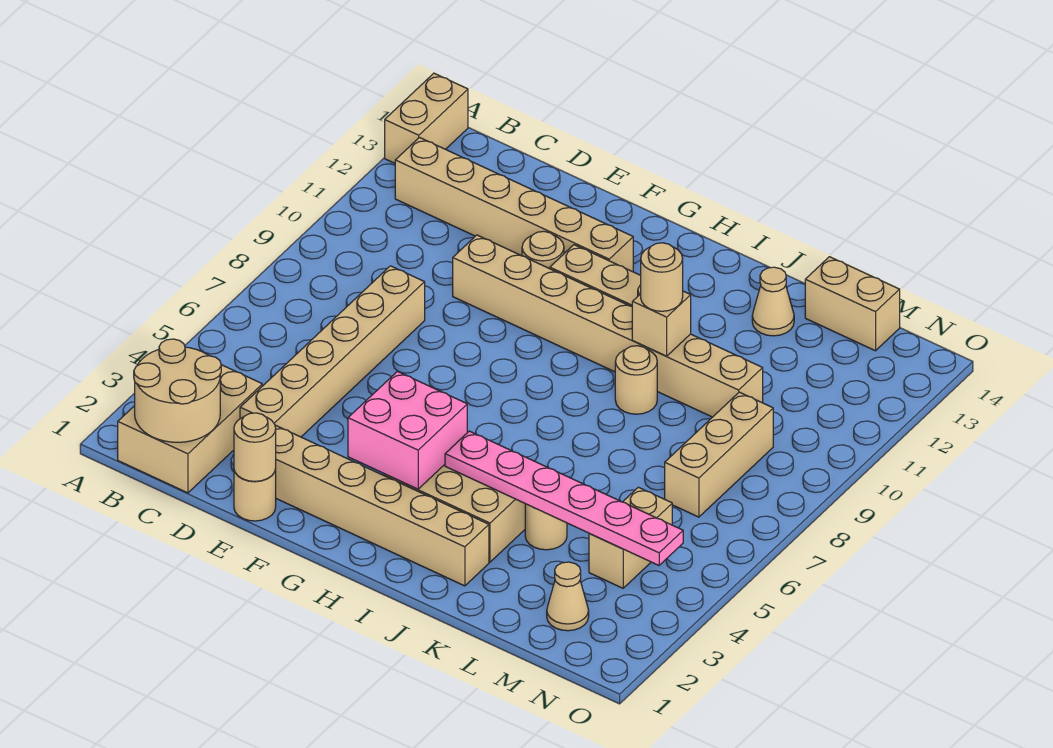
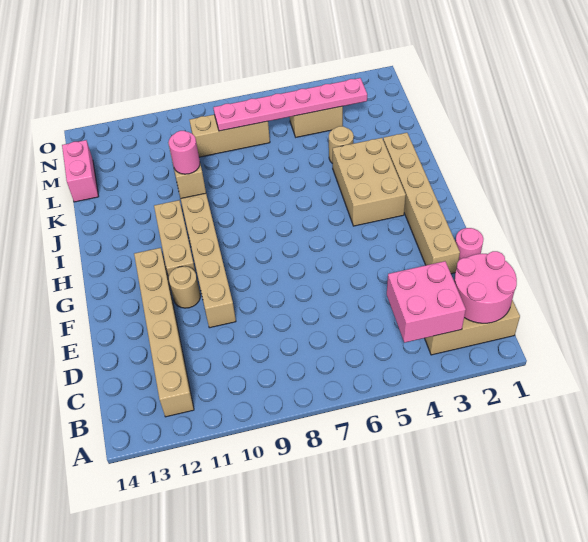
tan 1x2 brick [385,73,468,163] -> none
tan 2x2 round brick [134,339,221,442] -> pink 2x2 round brick [454,251,517,323]
tan 1x6 brick [240,266,425,437] -> none
tan 1x1 round brick [234,469,276,521] -> pink 1x1 round brick [455,228,483,260]
tan 1x1 round brick [234,413,276,481] -> none
pink 2x2 brick [348,371,467,489] -> pink 2x2 brick moved to [387,261,466,343]
pink 1x6 plate [445,431,683,565] -> pink 1x6 plate turned to [213,78,367,131]
tan 1x1 round brick [615,346,657,414] -> none
tan 1x1 round brick [641,243,683,311] -> pink 1x1 round brick [169,131,200,174]
tan 1x1 cone [752,267,794,336] -> none
tan 1x2 brick [805,257,900,351] -> pink 1x2 brick [62,140,99,202]
tan 1x1 cone [547,562,589,631] -> none

